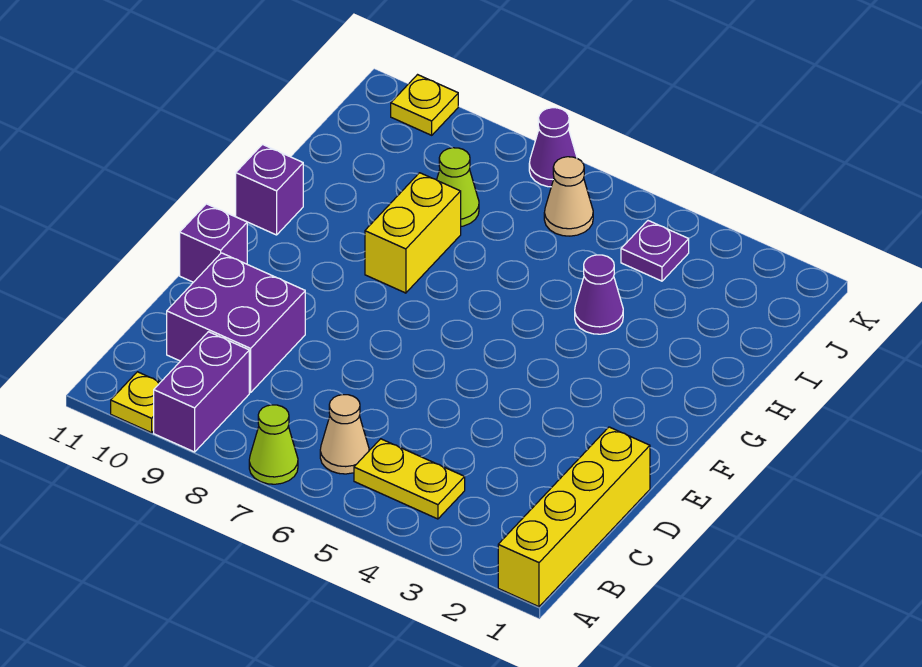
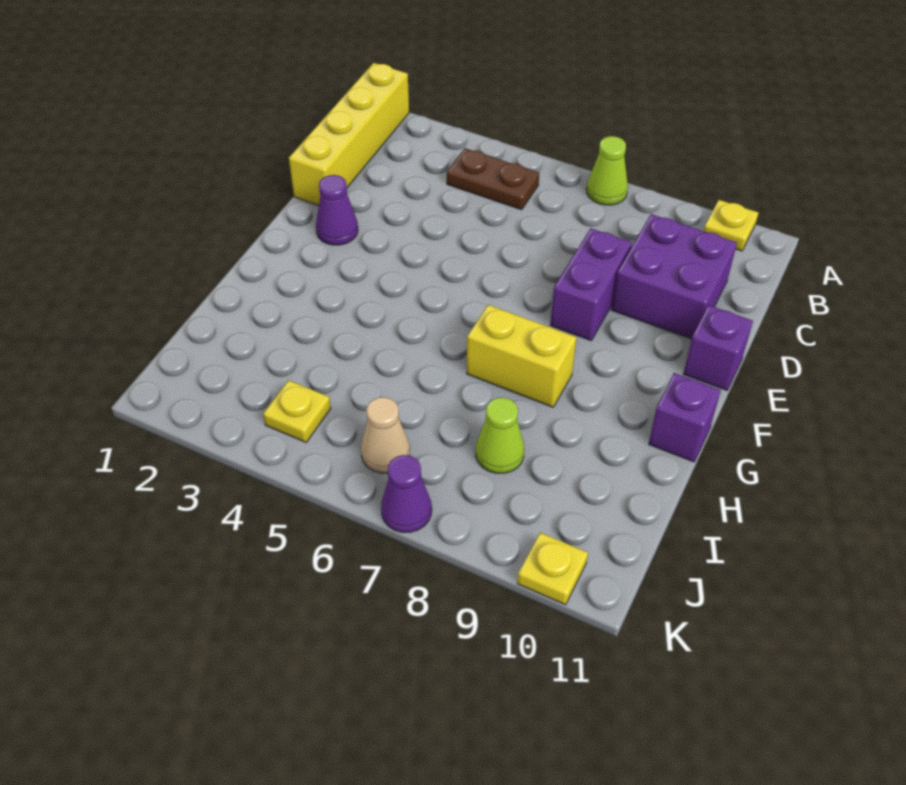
purple 1x2 brick [154,332,249,452] -> purple 1x2 brick moved to [550,228,632,341]
yellow 1x2 plate [354,439,465,519] -> brown 1x2 plate [447,148,539,210]
tan 1x1 cone [320,395,369,474] -> none
yellow 1x2 brick [365,173,461,293] -> yellow 1x2 brick turned to [467,305,576,407]
purple 1x1 cone [575,255,623,334] -> purple 1x1 cone moved to [316,175,358,245]
purple 1x1 plate [621,221,689,281] -> yellow 1x1 plate [263,380,331,442]

